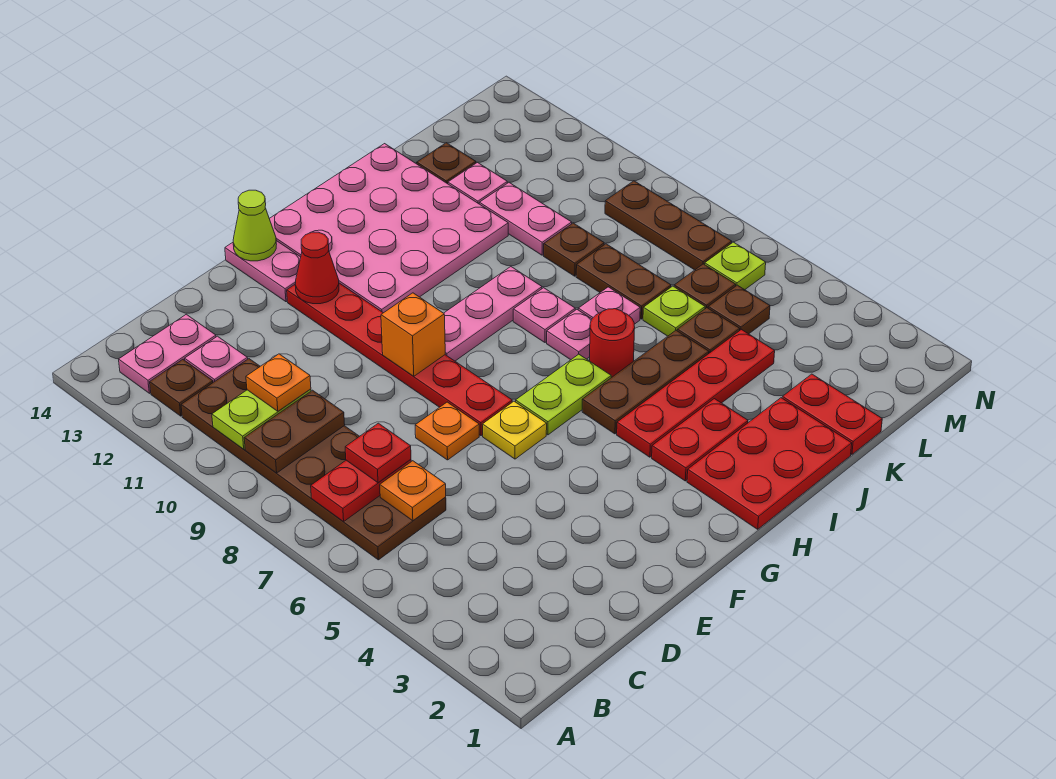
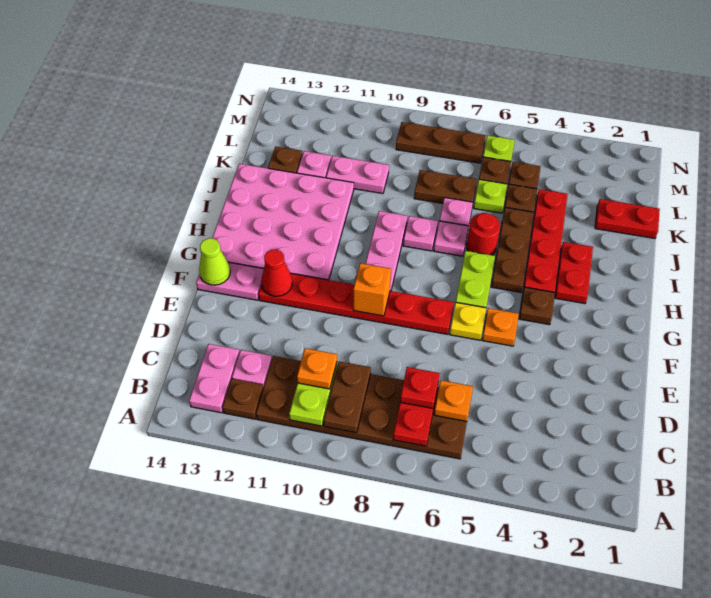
orange 1x1 plate [415,402,479,460] -> orange 1x1 plate moved to [482,308,519,346]
red 2x3 plate [687,398,852,529] -> none
brown 1x1 plate [544,223,604,276] -> brown 1x1 plate moved to [519,287,555,325]

